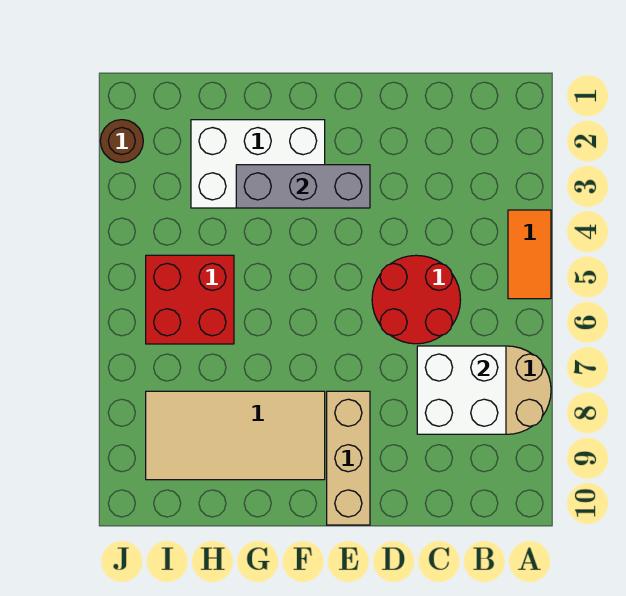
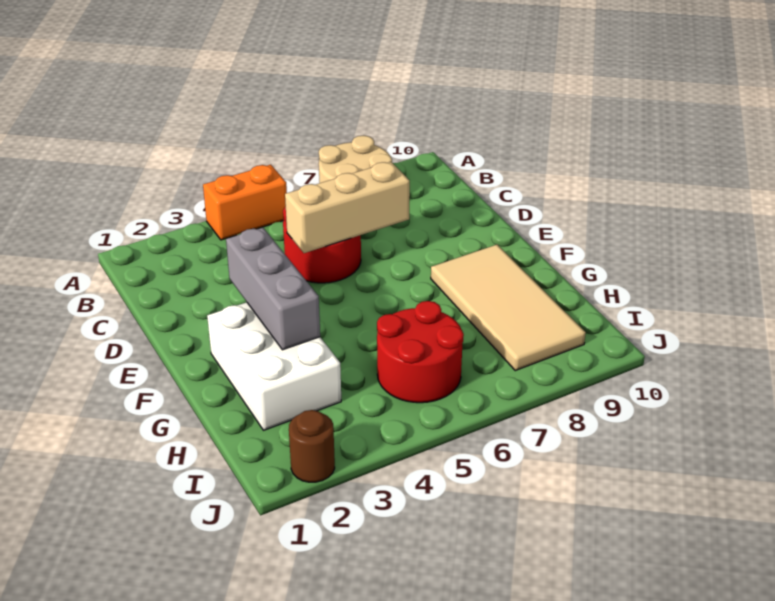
orange 1x2 tile [508,210,551,299] -> orange 1x2 brick [203,165,287,240]
white 2x2 brick [417,346,506,434] -> none
tan 1x3 brick [327,391,370,525] -> tan 1x3 brick moved to [285,162,410,253]
red 2x2 brick [146,255,234,344] -> red 2x2 round brick [377,301,464,403]

